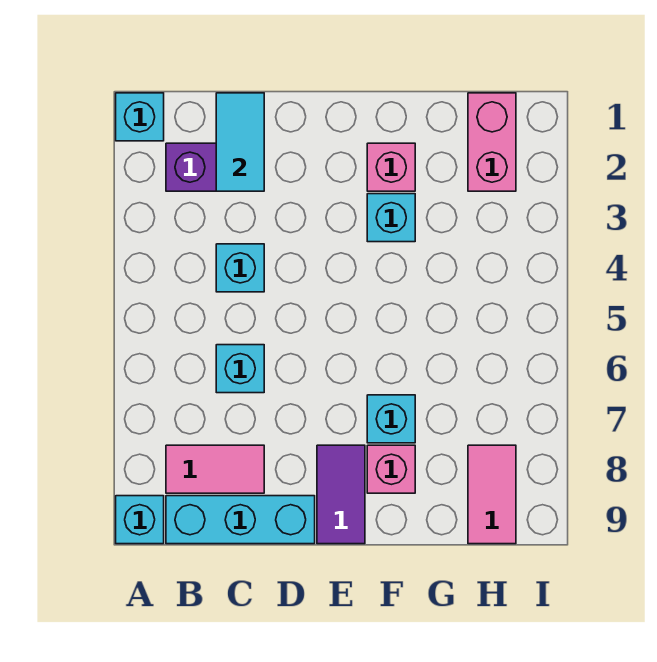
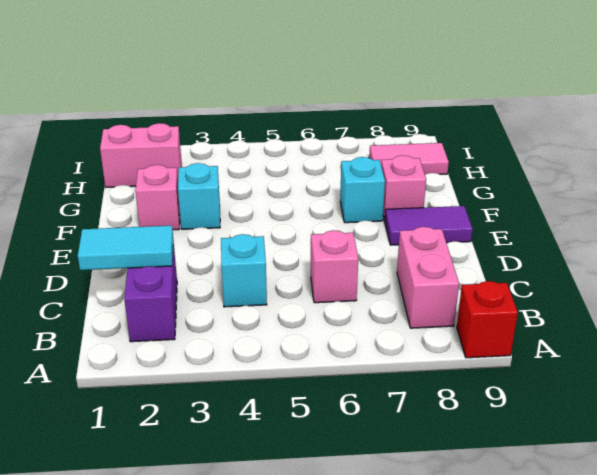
cyan 1x1 brick [116,93,164,141] -> none
cyan 1x1 brick [116,496,164,544] -> red 1x1 brick [457,281,518,358]
pink 1x2 tile [166,445,264,493] -> pink 1x2 brick [397,227,459,328]
cyan 1x3 brick [166,496,315,544] -> none
cyan 1x1 brick [216,345,264,393] -> pink 1x1 brick [311,230,358,303]

